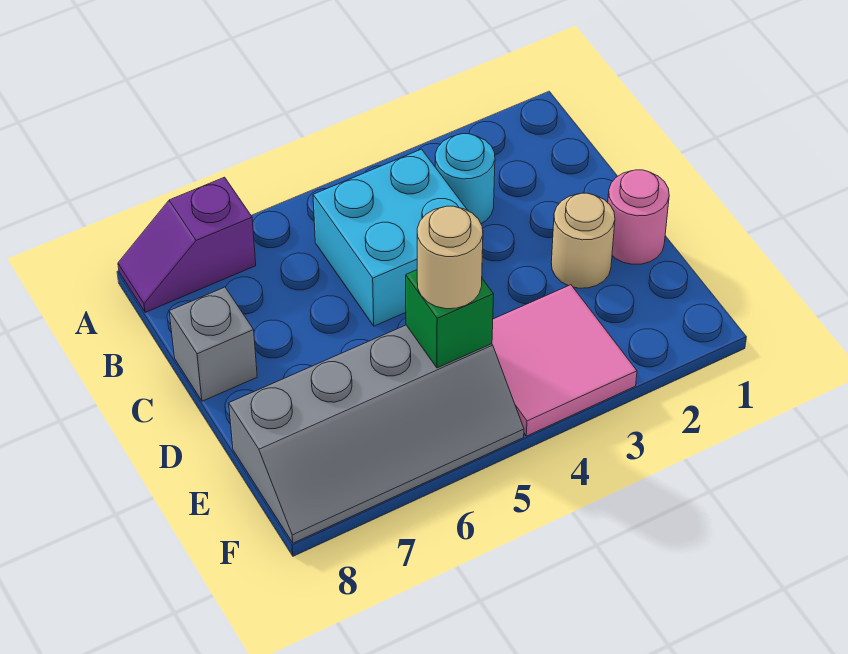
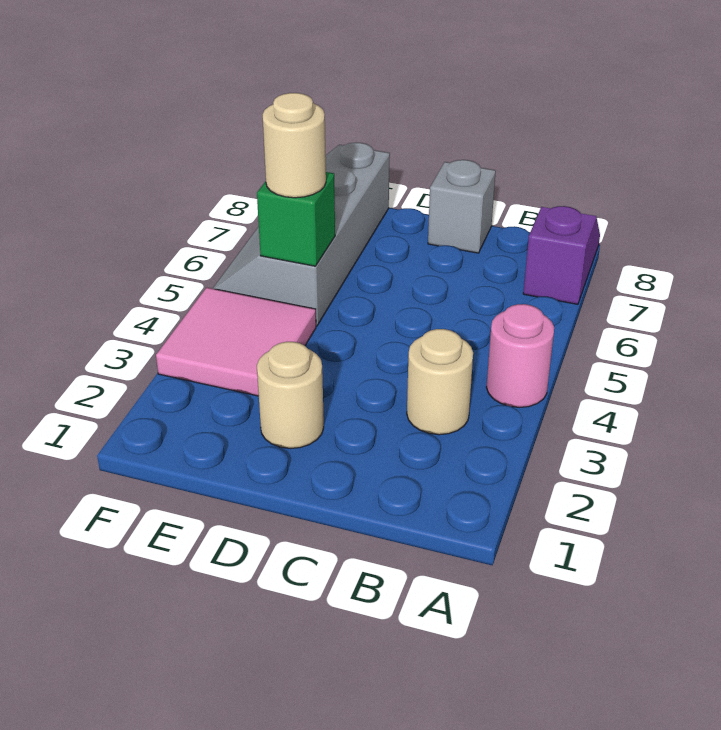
cyan 1x1 round brick [435,134,495,224] -> tan 1x1 round brick [407,329,473,435]
cyan 2x2 brick [313,149,483,326] -> none
pink 1x1 round brick [608,170,669,264] -> pink 1x1 round brick moved to [486,304,554,407]

